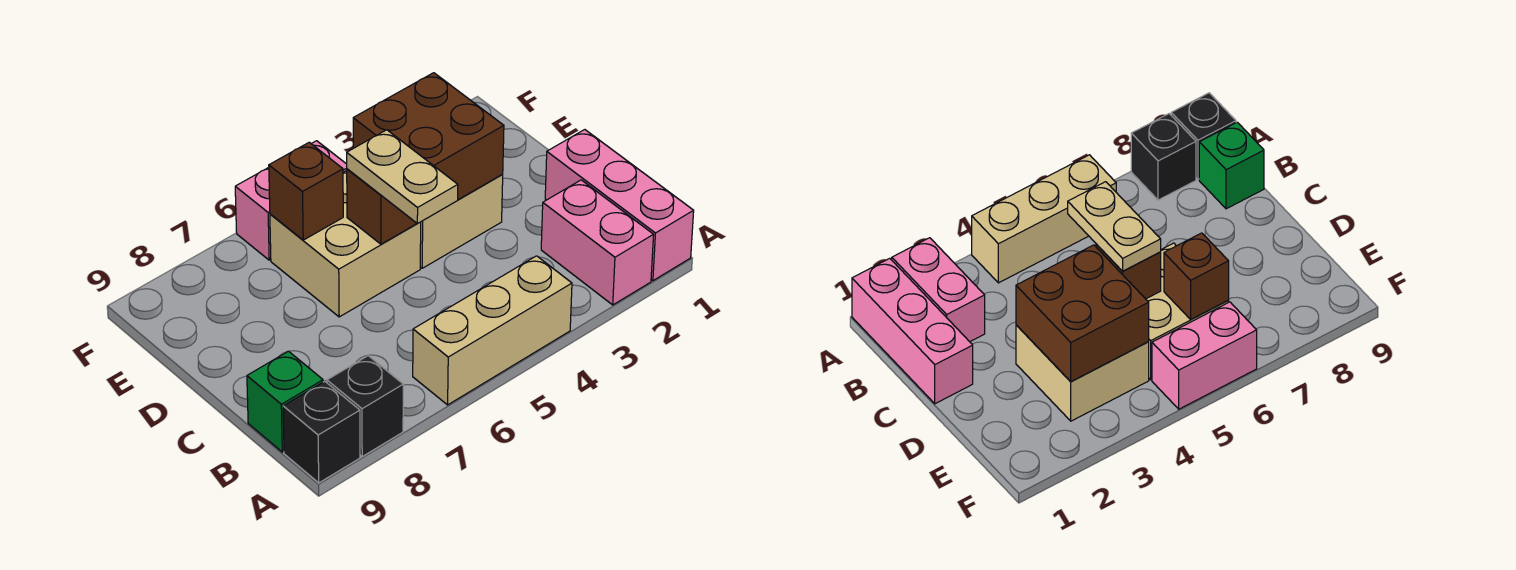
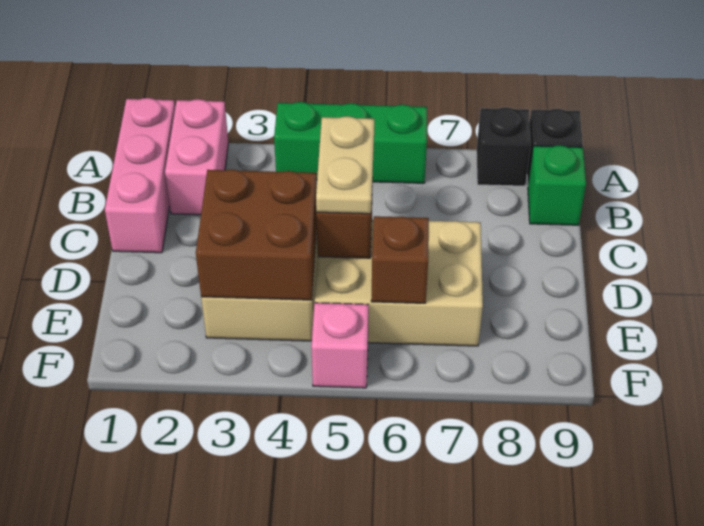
tan 1x3 brick [413,256,572,405] -> green 1x3 brick [274,102,427,183]
tan 2x2 brick [270,171,421,317] -> tan 2x3 brick [315,219,483,346]
pink 1x2 brick [235,141,347,260] -> pink 1x1 brick [311,303,369,388]

